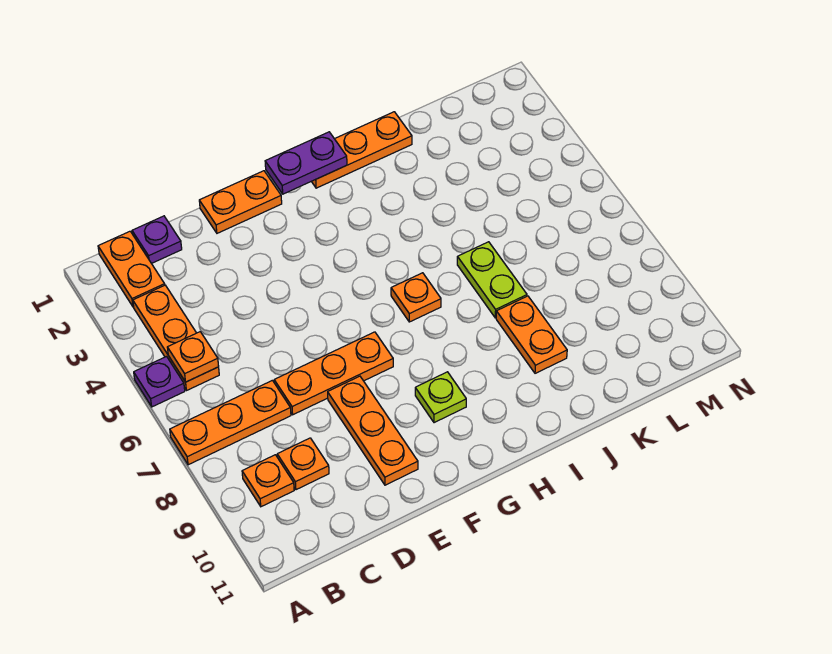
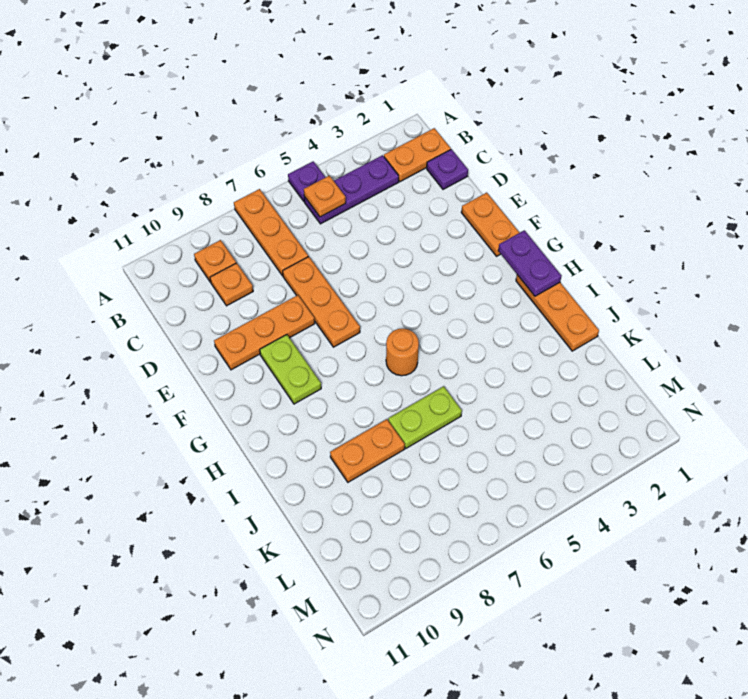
orange 1x3 plate [133,285,219,391] -> purple 1x3 plate [304,155,399,224]
lime 1x1 plate [415,372,466,423] -> lime 1x2 plate [260,335,321,404]
orange 1x1 plate [391,273,441,322] -> orange 1x1 round brick [386,329,419,376]

